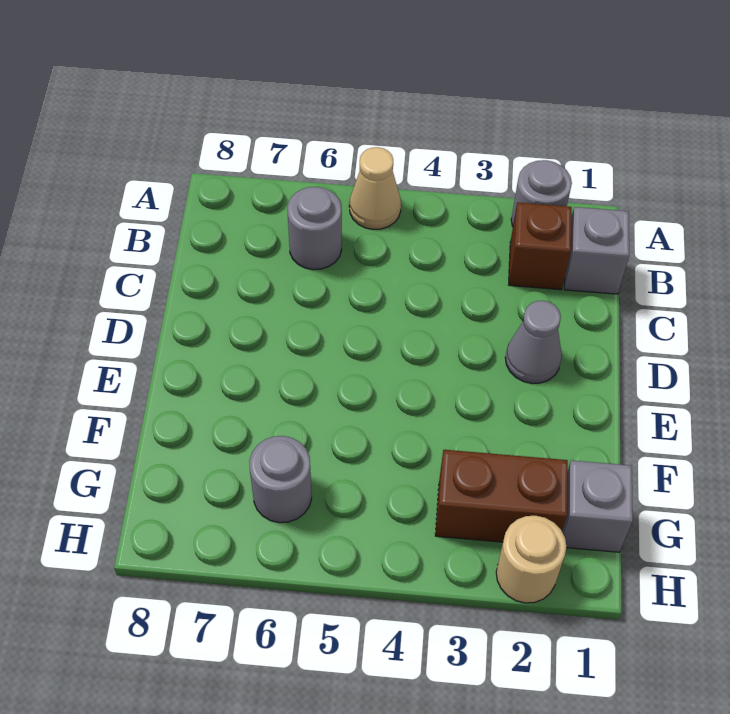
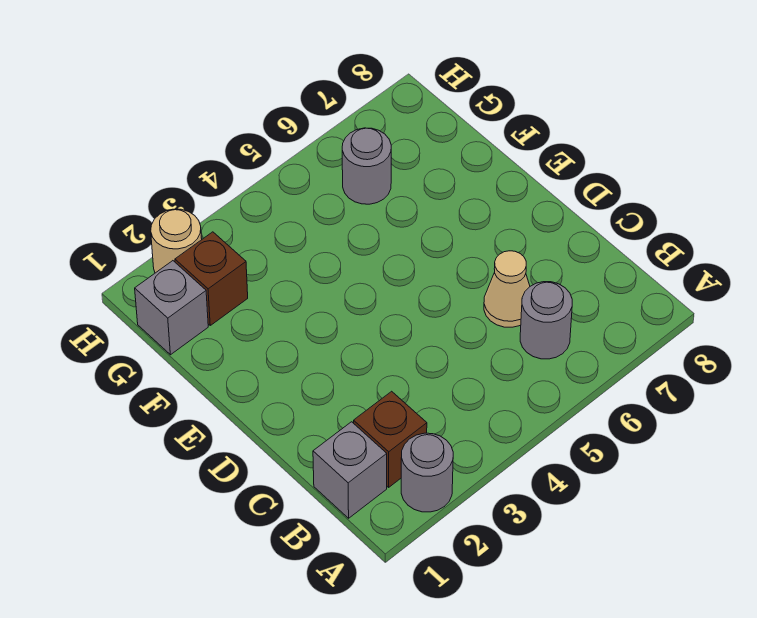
tan 1x1 cone [349,147,401,229] -> tan 1x1 cone moved to [484,251,530,327]
grey 1x1 cone [505,301,562,384] -> none
brown 1x2 brick [435,450,568,542] -> brown 1x1 brick [175,232,248,325]

